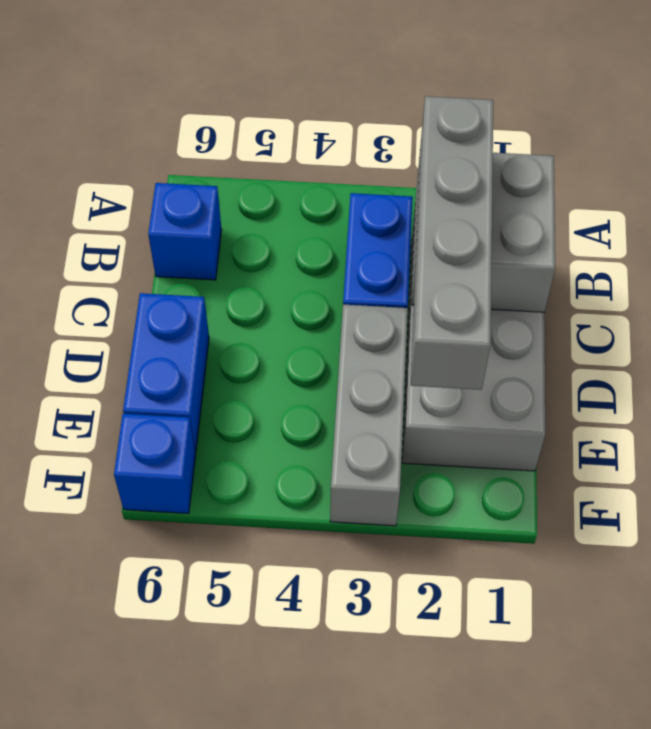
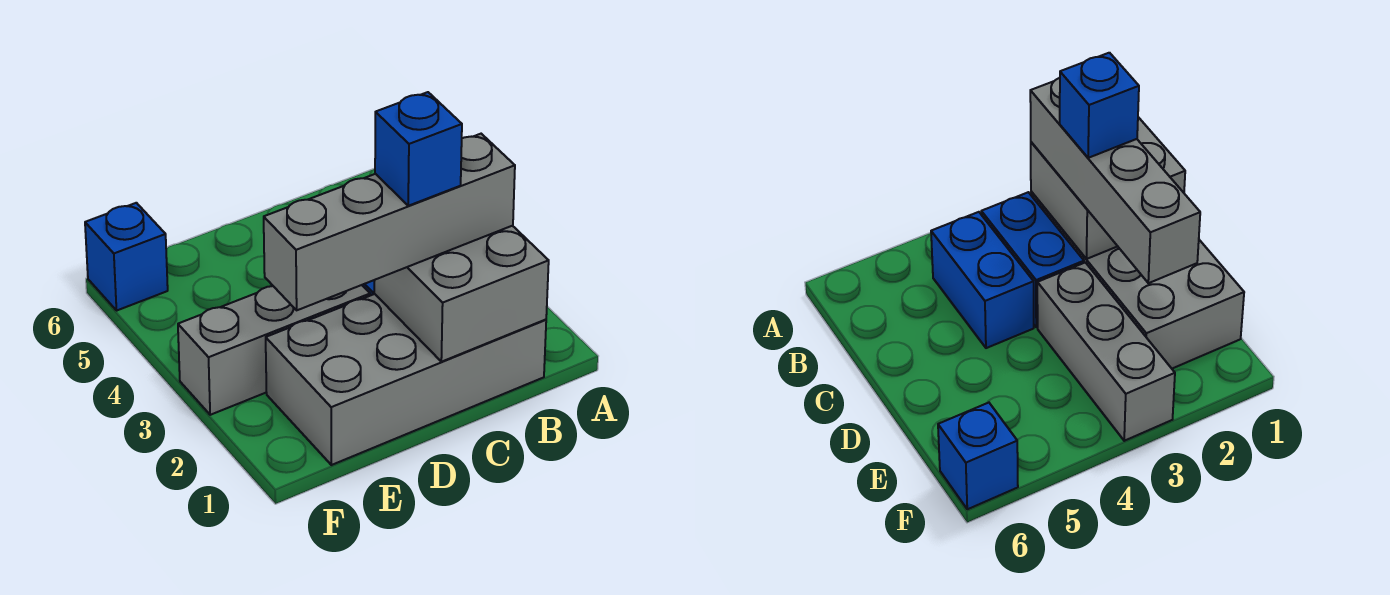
blue 1x1 brick [148,183,222,280] -> blue 1x1 brick moved to [375,92,462,206]
blue 1x2 brick [123,293,209,451] -> blue 1x2 brick moved to [931,212,1034,348]

